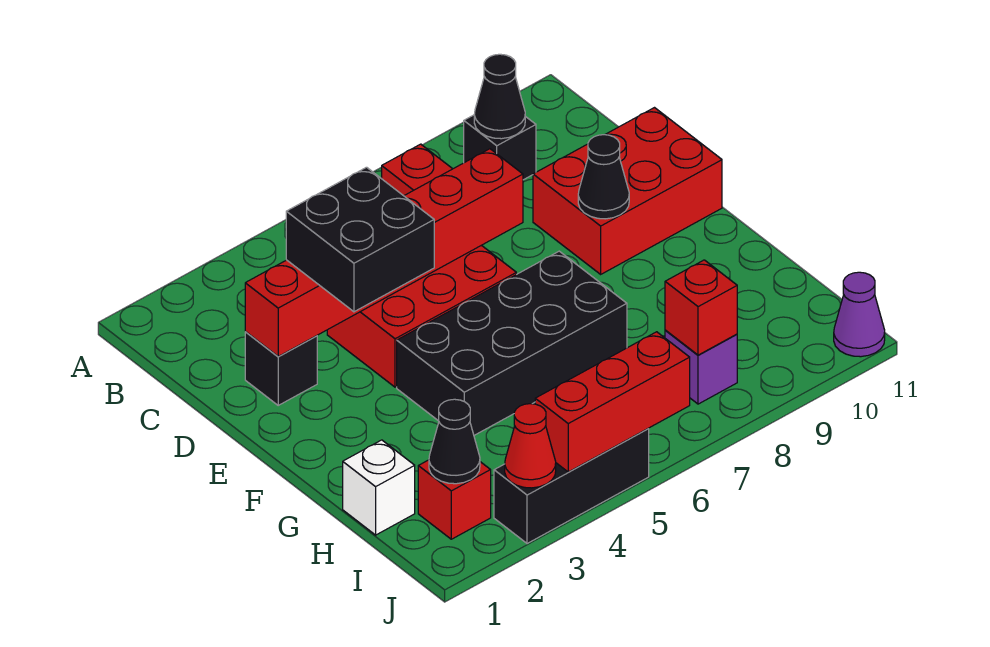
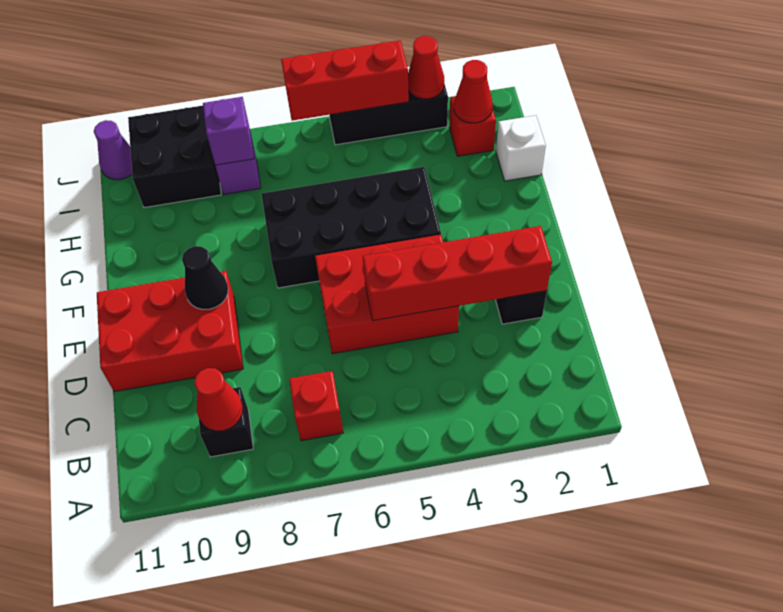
black 1x1 cone [474,54,525,139] -> red 1x1 cone [194,368,243,431]
red 1x6 brick [245,149,523,356] -> red 1x4 brick [363,226,552,321]
black 2x2 brick [286,167,434,312] -> black 2x2 brick moved to [128,106,221,208]
black 1x1 cone [429,399,480,484] -> red 1x1 cone [454,60,493,123]
red 1x1 brick [665,260,737,355] -> purple 1x1 brick [203,97,254,165]

